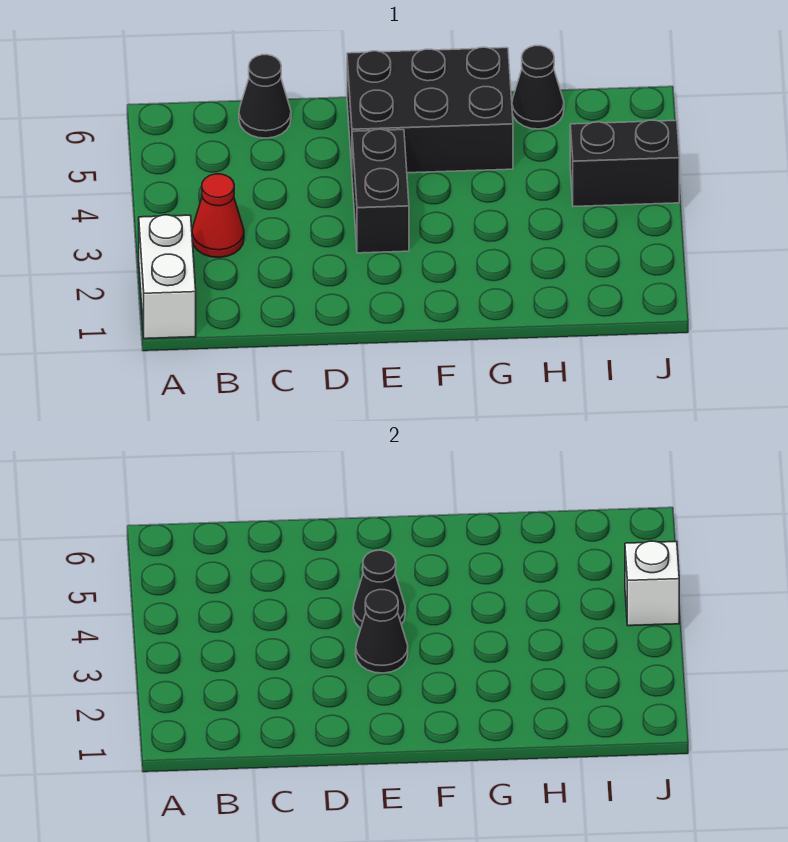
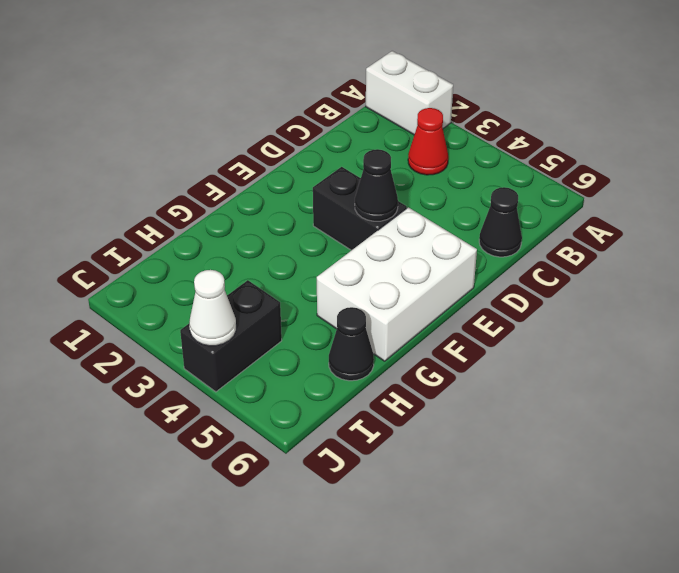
black 1x1 cone [356,590,408,673] -> none
black 2x3 brick [347,47,513,173] -> white 2x3 brick [317,207,477,361]
white 1x1 brick [625,541,679,626] -> white 1x1 cone [189,270,236,346]

